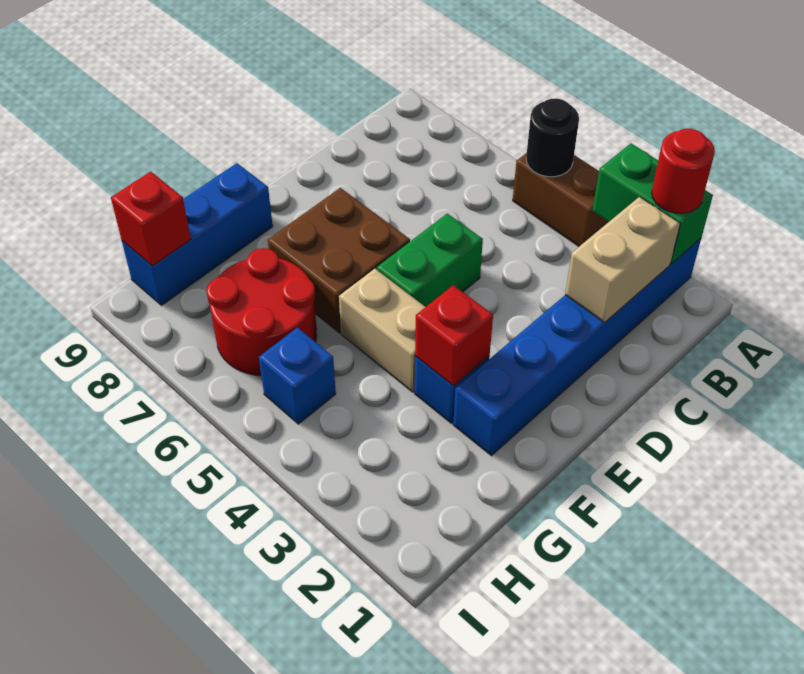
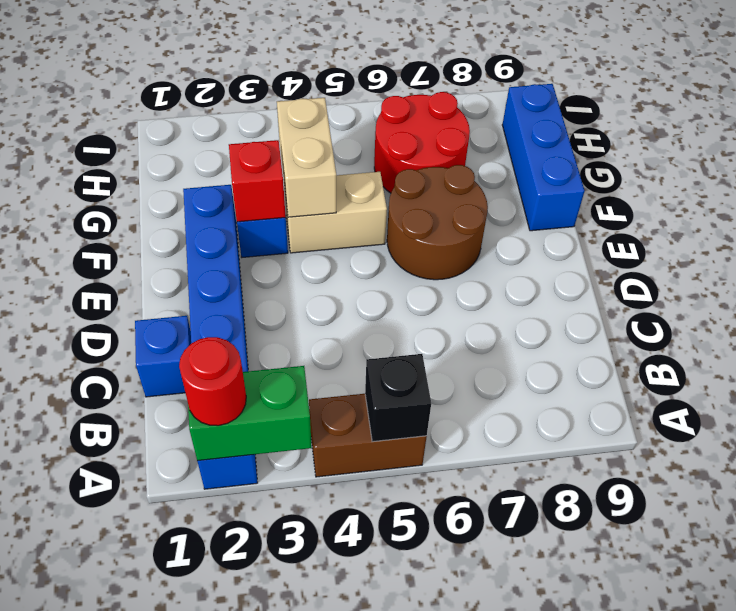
black 1x1 round brick [526,98,579,177] -> black 1x1 brick [365,354,431,442]
tan 1x2 brick [565,197,680,322] -> tan 1x2 brick moved to [277,98,336,217]
green 1x2 brick [377,214,483,307] -> none
brown 2x2 brick [268,188,410,333] -> brown 2x2 round brick [387,165,488,280]
blue 1x1 brick [259,328,336,424] -> blue 1x1 brick moved to [135,316,191,397]
red 1x1 brick [111,172,191,266] -> none

